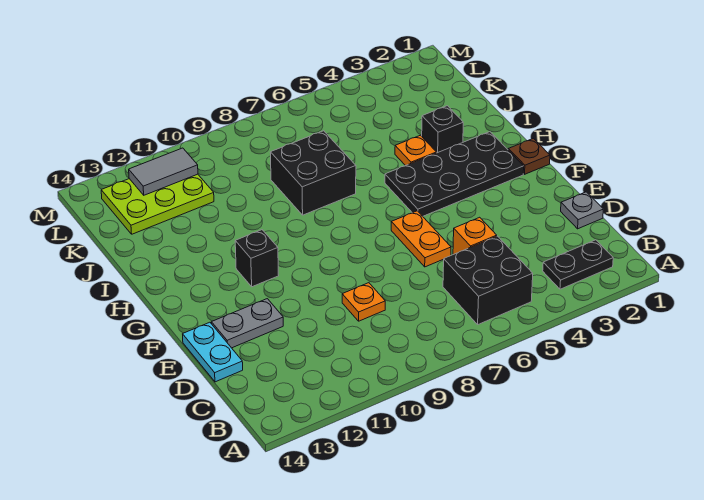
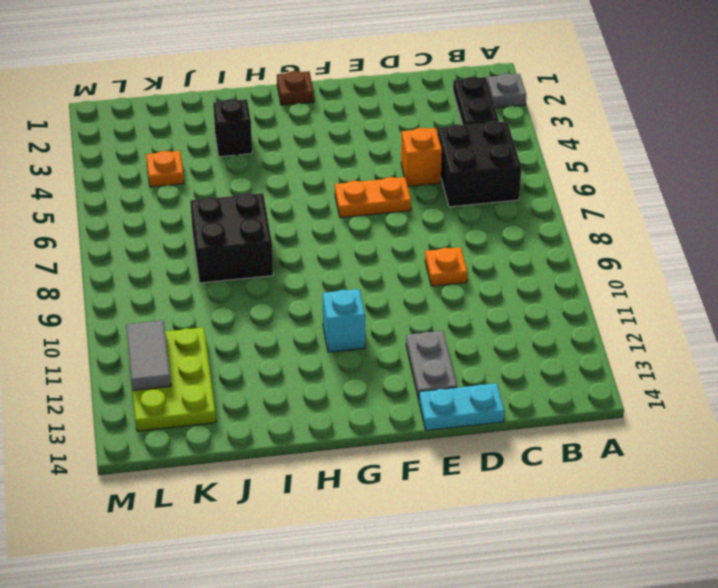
grey 1x1 plate [561,192,603,229] -> grey 1x1 plate moved to [487,73,526,108]
black 2x4 plate [385,132,524,216] -> none
black 1x1 brick [235,230,279,287] -> cyan 1x1 brick [323,289,365,352]
orange 1x1 plate [395,135,436,166] -> orange 1x1 plate moved to [146,151,184,187]

